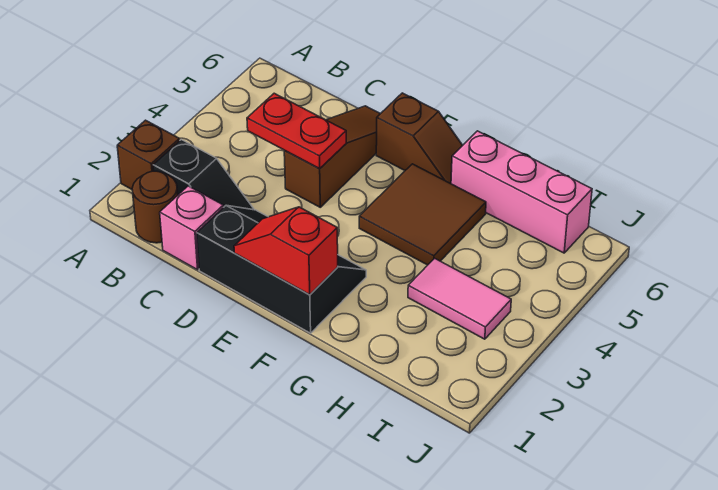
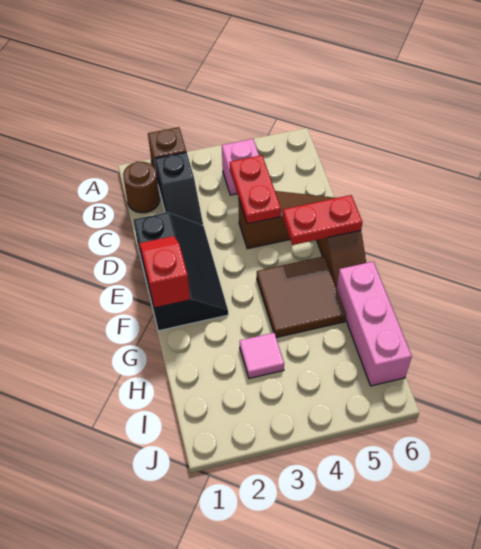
pink 1x1 brick [160,186,223,270] -> pink 1x1 brick moved to [222,139,259,195]
none -> red 1x2 plate [283,195,363,245]
pink 1x2 tile [408,258,511,339] -> pink 1x1 tile [240,333,284,379]

